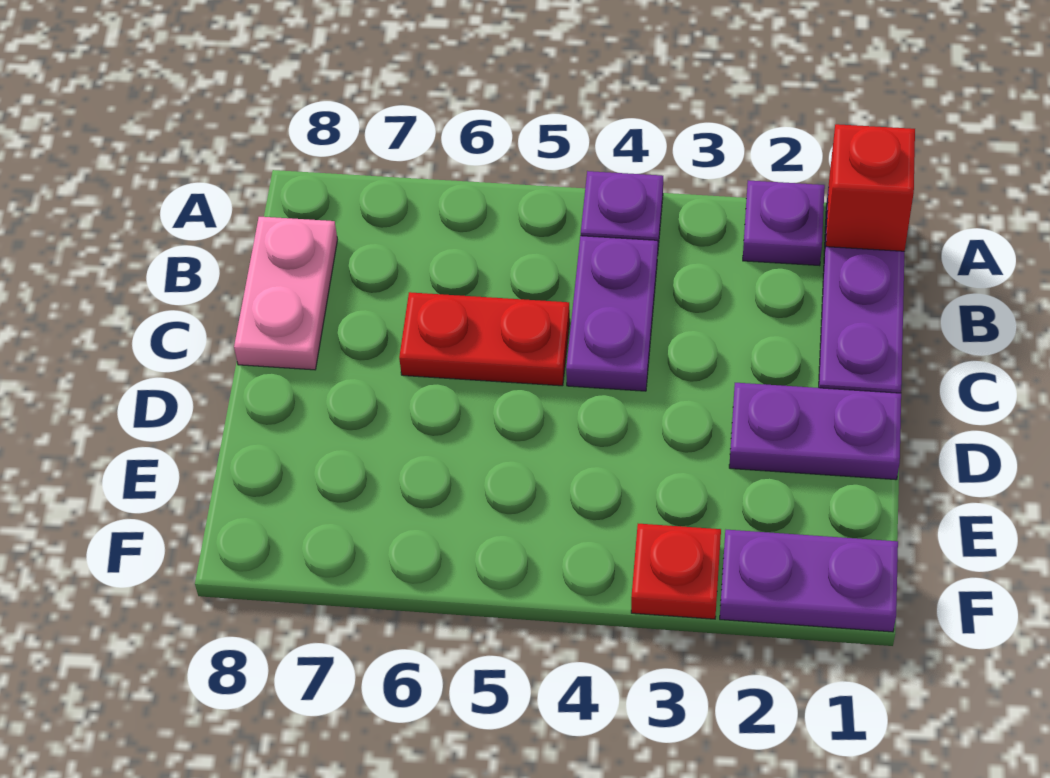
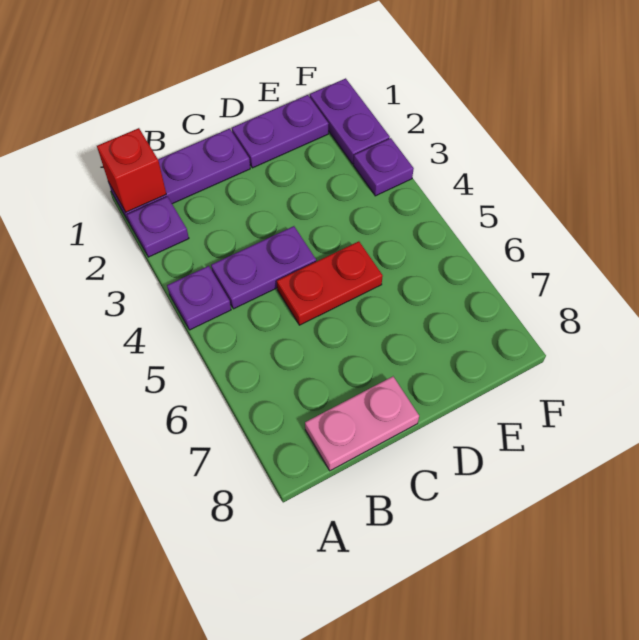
red 1x2 plate [399,292,570,386] -> red 1x2 plate turned to [277,241,383,325]
purple 1x2 plate [729,383,901,480] -> purple 1x2 plate turned to [232,95,329,168]
red 1x1 plate [631,524,721,619] -> purple 1x1 plate [353,138,414,196]

